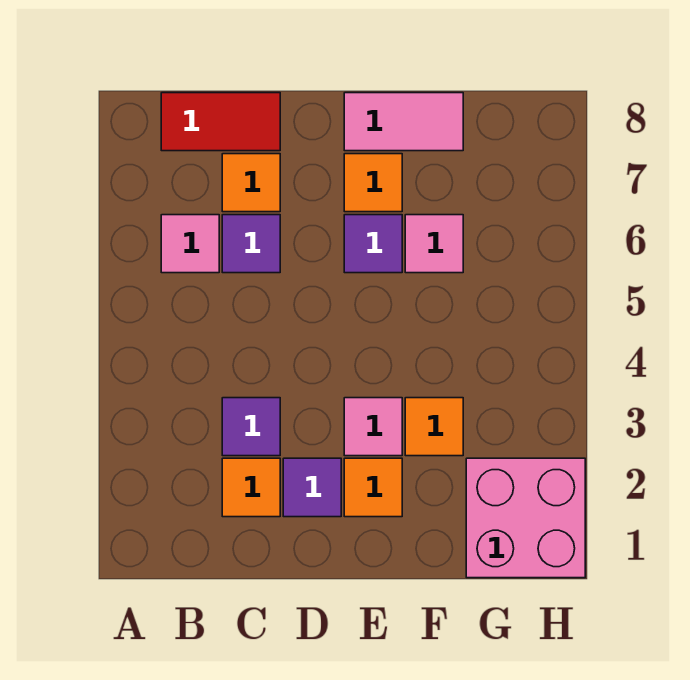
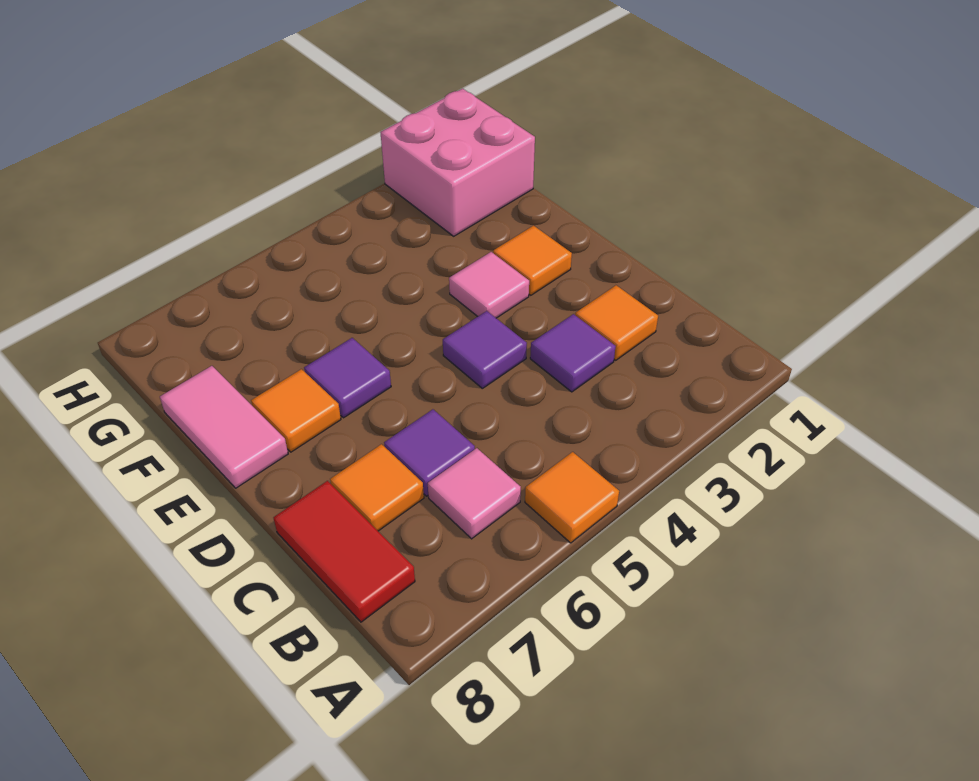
purple 1x1 tile [283,458,341,517] -> purple 1x1 tile moved to [443,311,527,388]
orange 1x1 tile [405,398,463,456] -> orange 1x1 tile moved to [525,452,619,543]
pink 1x1 tile [405,215,463,273] -> none

